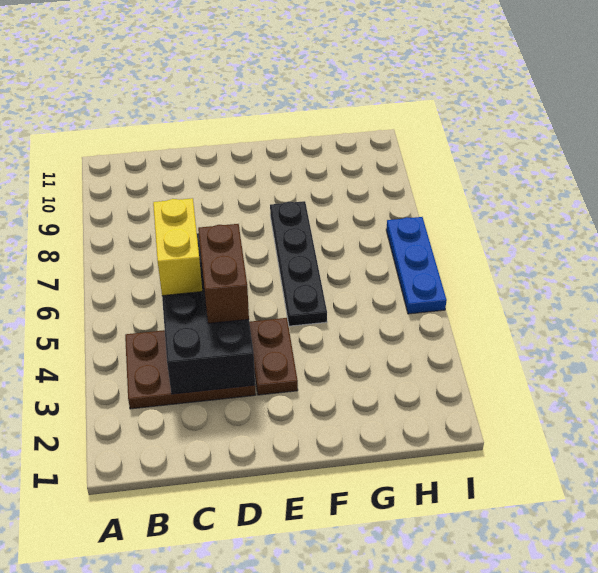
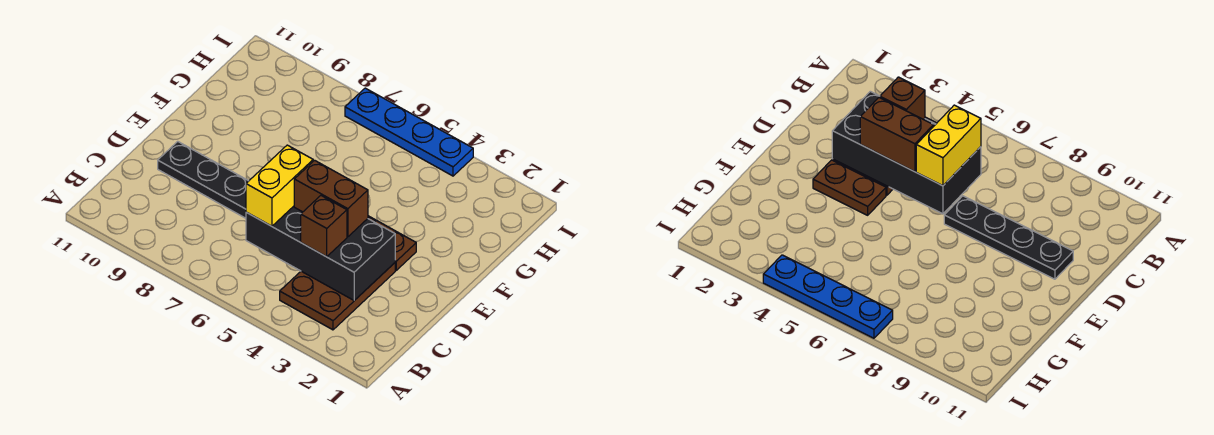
none -> brown 1x1 brick [301,196,347,257]
yellow 1x2 brick [153,198,202,296] -> yellow 1x2 brick turned to [246,145,313,226]
black 1x4 plate [270,201,327,326] -> black 1x4 plate moved to [158,141,248,218]
blue 1x3 plate [386,217,447,314] -> blue 1x4 plate [345,88,473,176]

